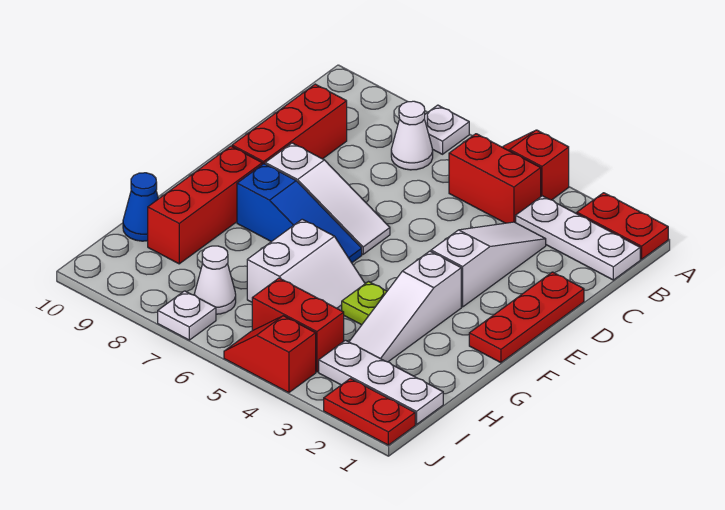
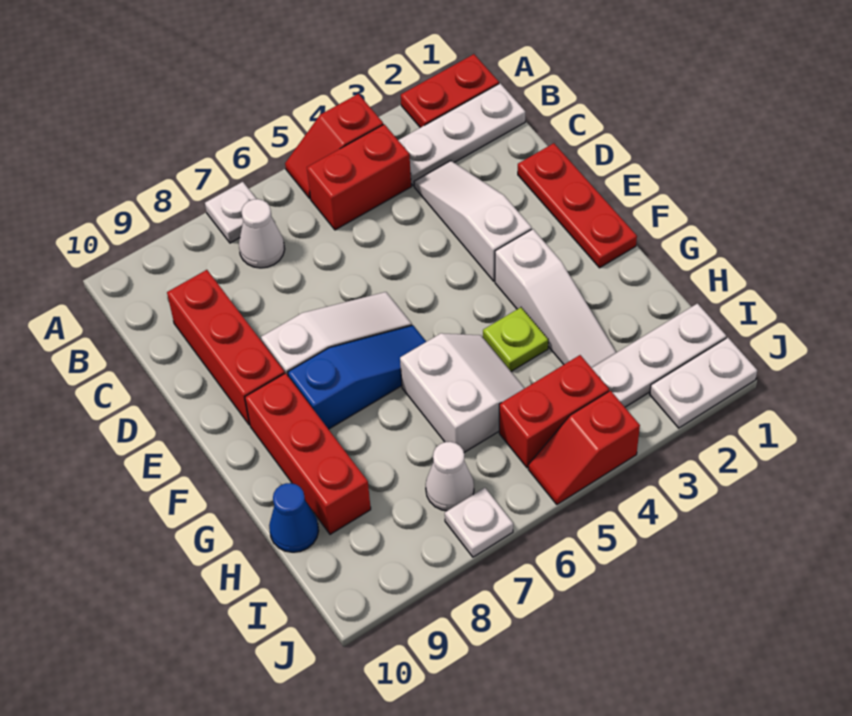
red 1x2 plate [324,379,415,445] -> white 1x2 plate [650,338,757,428]

